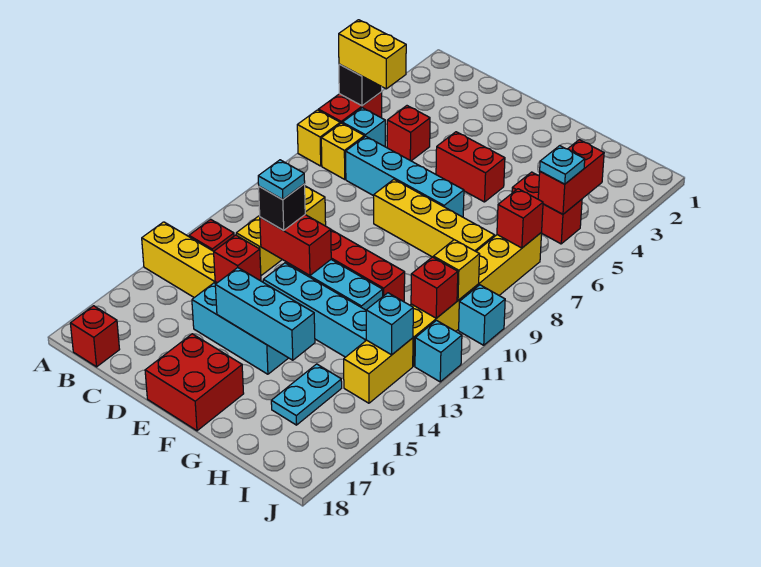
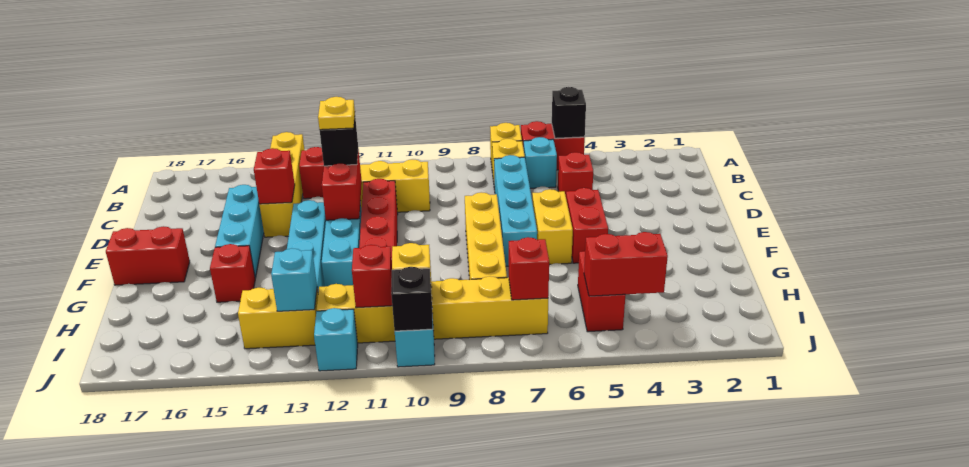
yellow 1x2 brick [339,20,406,89] -> yellow 1x2 brick moved to [532,189,573,264]
red 1x1 brick [70,306,120,367] -> red 1x1 brick moved to [210,244,255,302]
cyan 1x1 plate [258,160,305,200] -> yellow 1x1 plate [318,97,355,130]
cyan 1x3 brick [215,268,315,360] -> none
red 2x2 brick [145,334,244,431] -> red 1x2 brick [106,226,190,285]
cyan 1x2 plate [271,364,342,425] -> none
cyan 1x1 plate [540,146,585,184] -> none
none -> black 1x1 brick [391,267,433,331]

